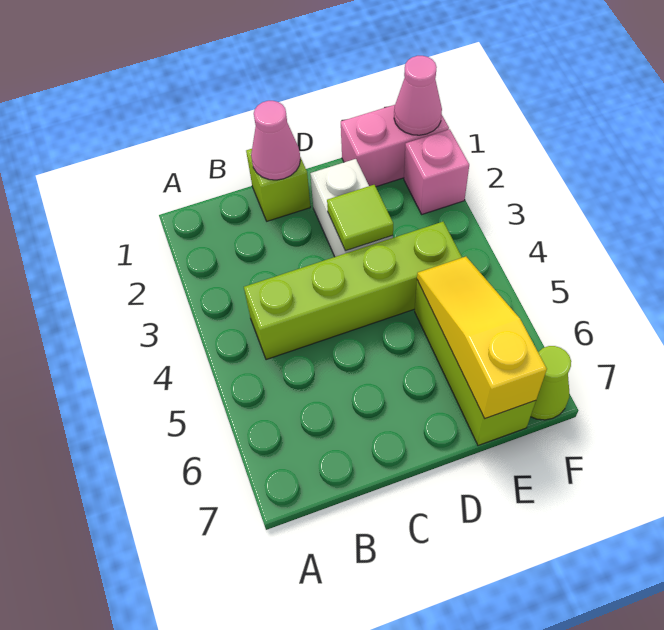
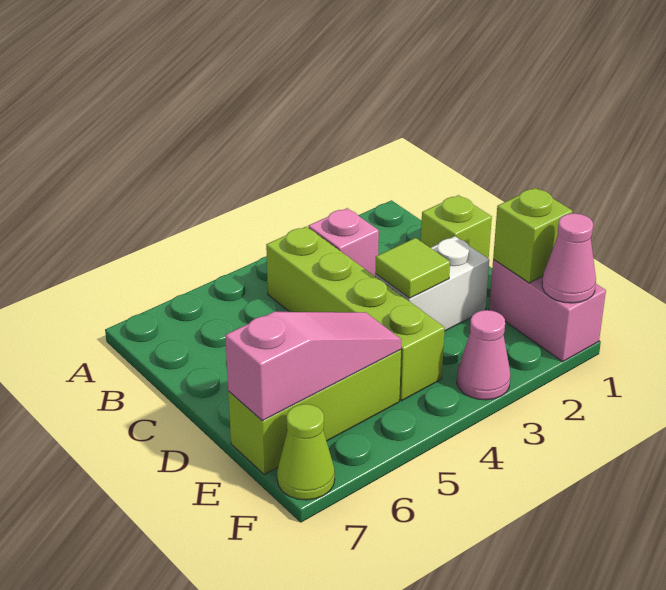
pink 1x1 cone [251,101,300,180] -> pink 1x1 cone moved to [457,310,510,400]
none -> lime 1x1 brick [493,188,572,283]
yellow 1x3 slope [417,257,547,419] -> pink 1x3 slope [225,312,401,421]
pink 1x1 brick [404,129,469,214] -> pink 1x1 brick moved to [308,208,379,276]

